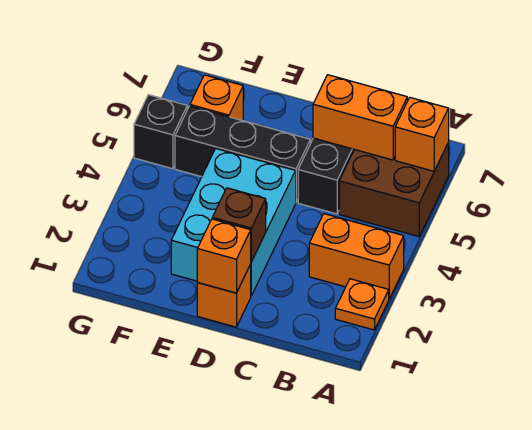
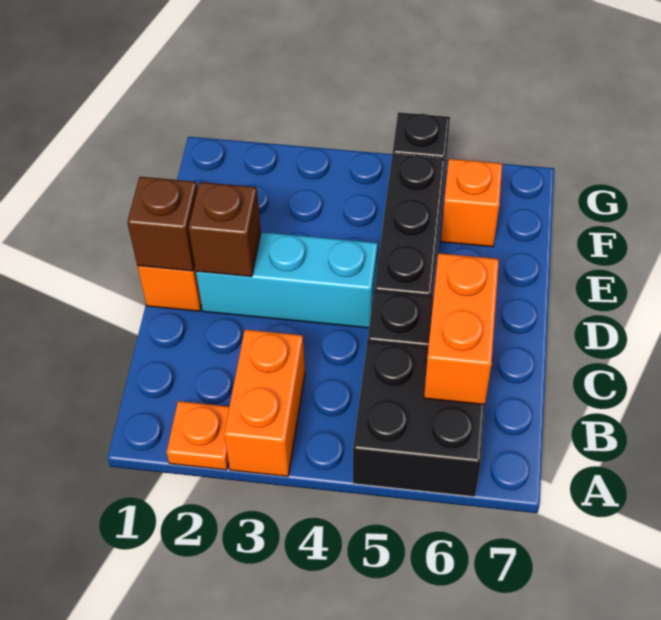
brown 2x2 brick [339,143,449,237] -> black 2x2 brick [353,342,485,497]
orange 1x1 brick [395,97,449,171] -> none
orange 1x1 brick [197,219,251,293] -> brown 1x1 brick [127,177,198,271]
cyan 2x3 brick [171,149,296,296] -> cyan 1x3 brick [196,232,378,328]

